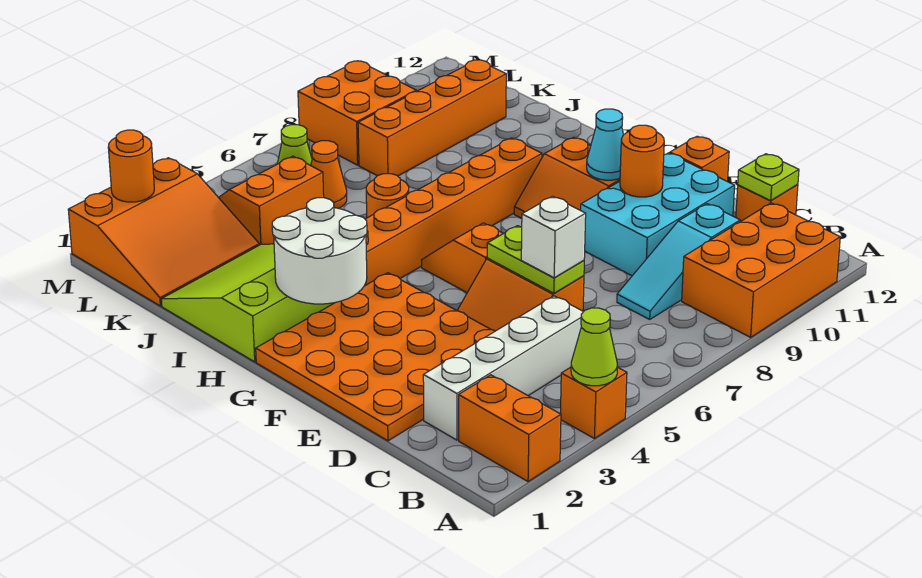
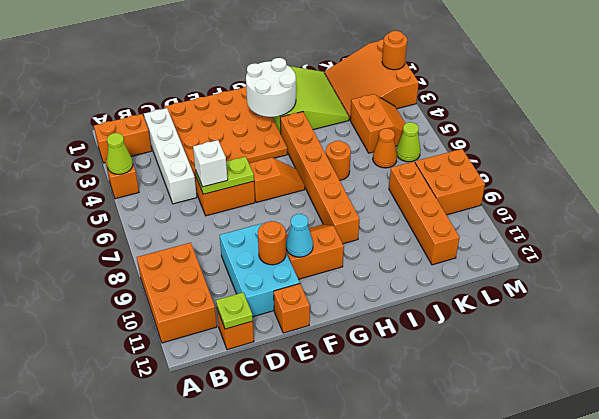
cyan 1x3 slope [617,204,740,319] -> none

